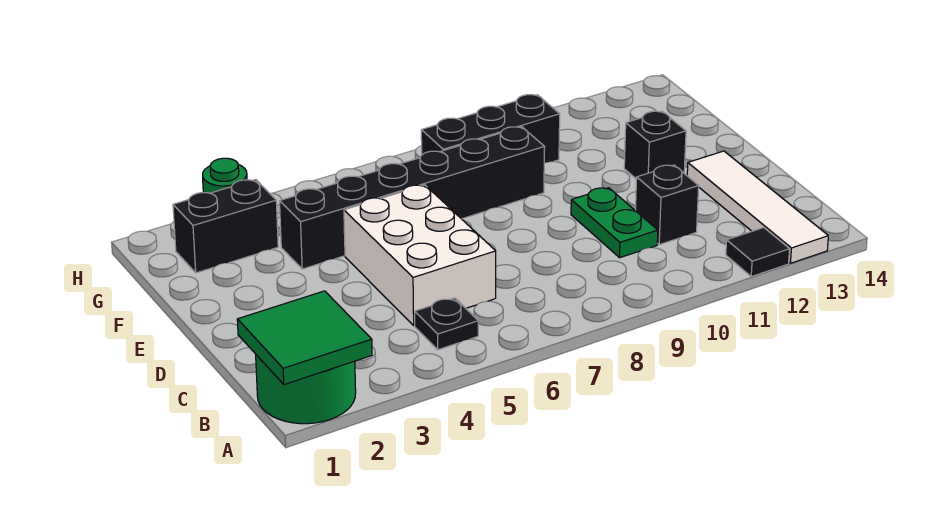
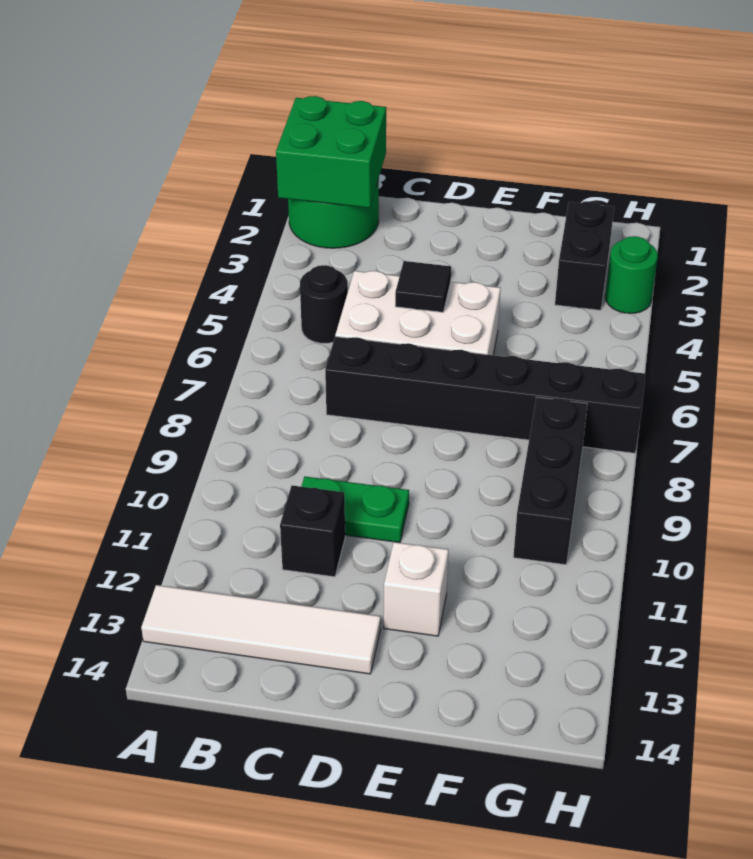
green 2x2 tile [237,291,372,385] -> green 2x2 brick [276,96,386,208]
black 1x1 tile [726,228,790,277] -> black 1x1 tile moved to [395,261,451,312]
black 1x1 plate [415,298,478,350] -> black 1x1 round brick [300,265,348,343]
black 1x1 brick [624,111,686,179] -> white 1x1 brick [384,542,448,636]
black 1x6 brick [280,127,545,269] -> black 1x6 brick turned to [325,337,645,453]

